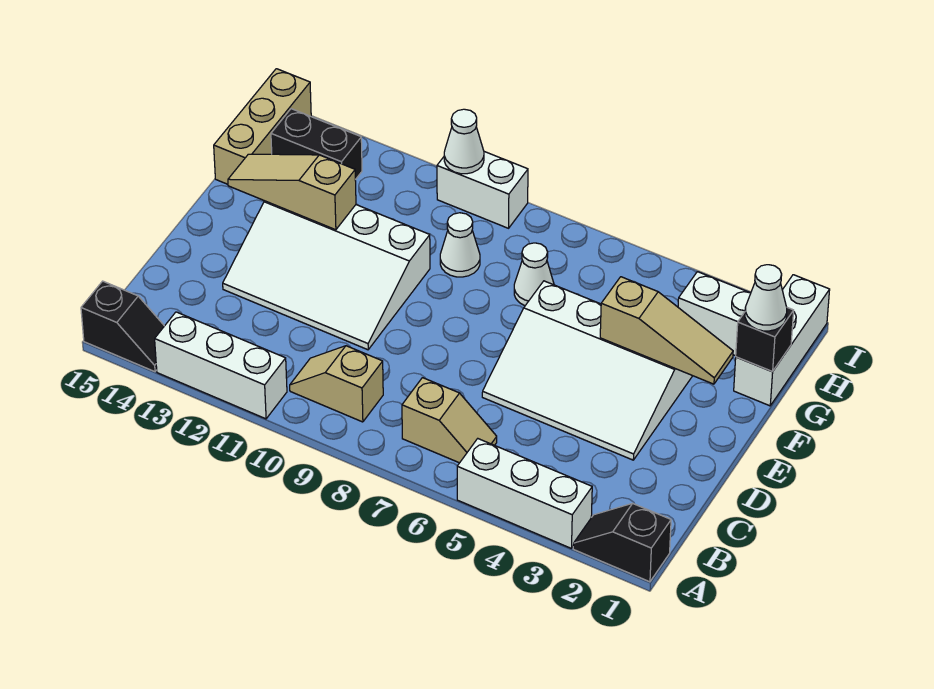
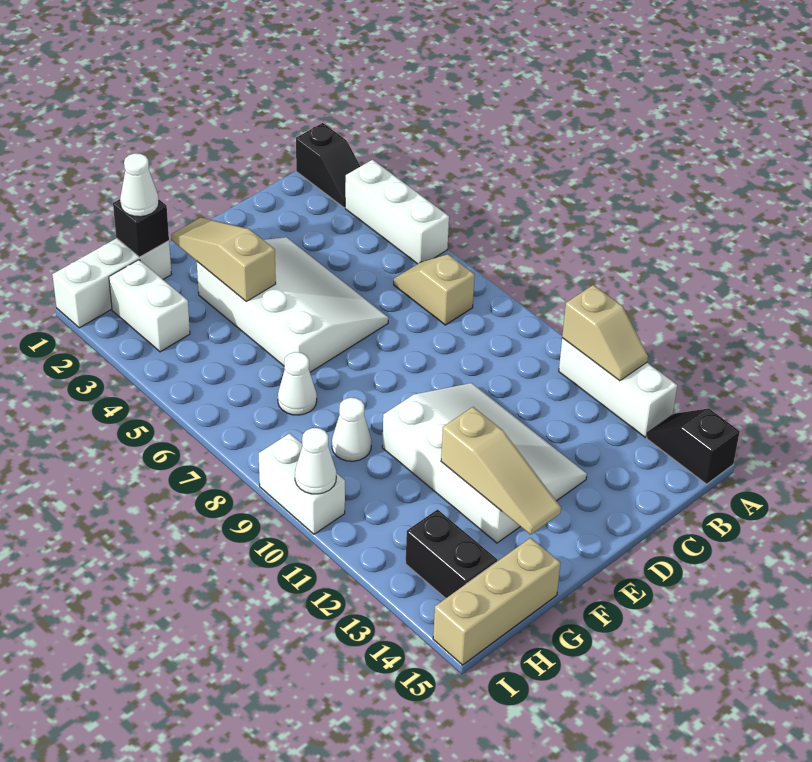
tan 1x2 slope [290,346,383,422] -> tan 1x2 slope moved to [562,285,648,381]

